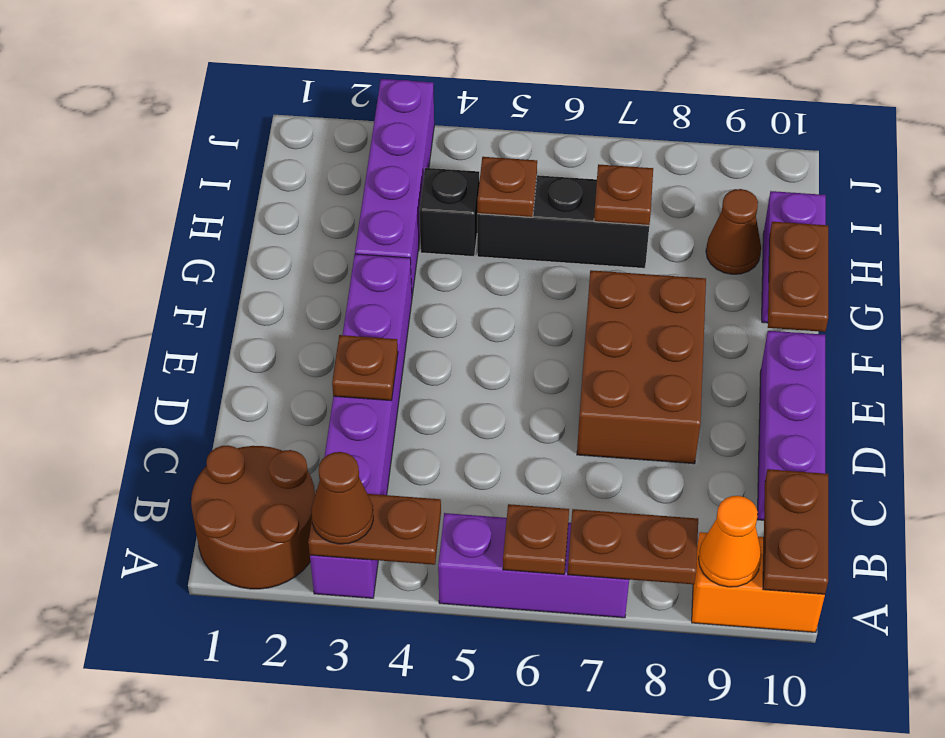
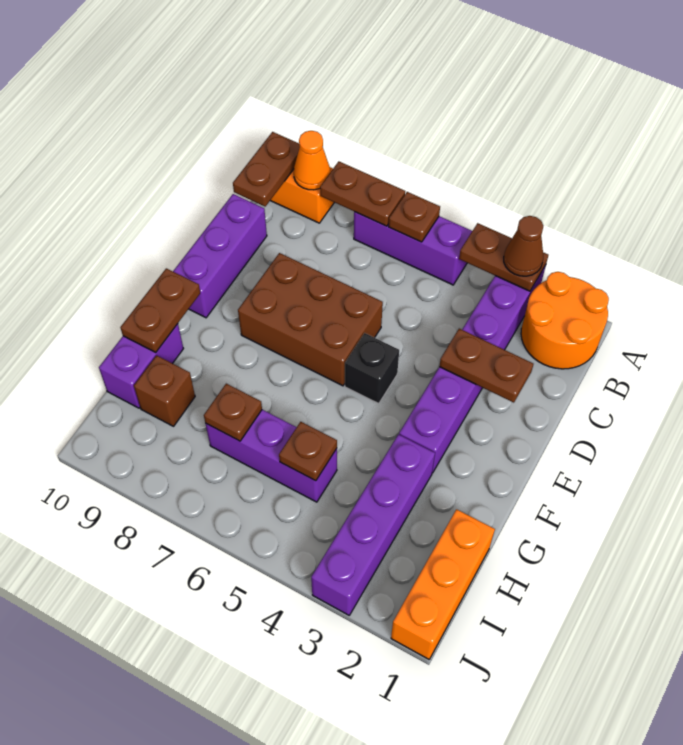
brown 2x2 round brick [191,445,315,589] -> orange 2x2 round brick [521,272,609,369]
brown 1x1 plate [332,335,398,401] -> brown 1x2 plate [439,329,533,403]
brown 2x3 brick [577,270,706,464] -> brown 2x3 brick turned to [238,253,383,386]
none -> orange 1x3 brick [391,509,495,659]
black 1x1 brick [420,168,479,256] -> black 1x1 brick moved to [345,333,399,404]
black 1x3 brick [477,175,649,268] -> purple 1x3 brick [205,410,337,502]
brown 1x1 cone [706,189,761,274] -> brown 1x1 brick [134,356,195,426]

